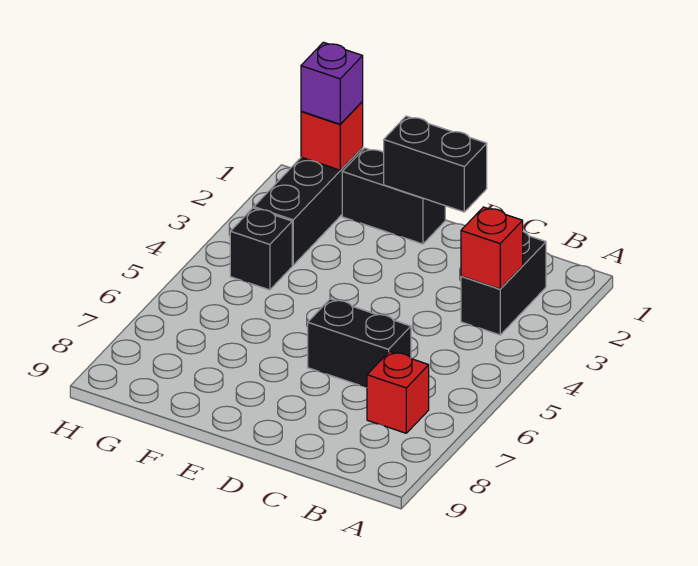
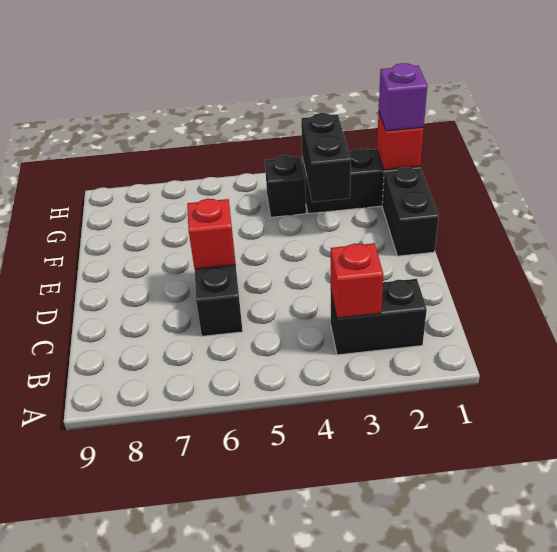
red 1x1 brick [367,352,429,433] -> red 1x1 brick moved to [187,199,236,269]
black 1x2 brick [384,116,487,212] -> black 1x2 brick moved to [301,113,351,202]

